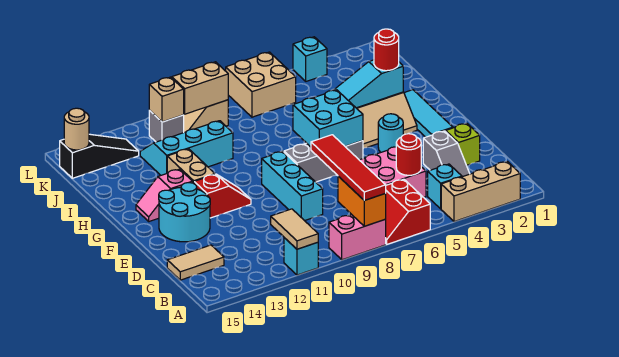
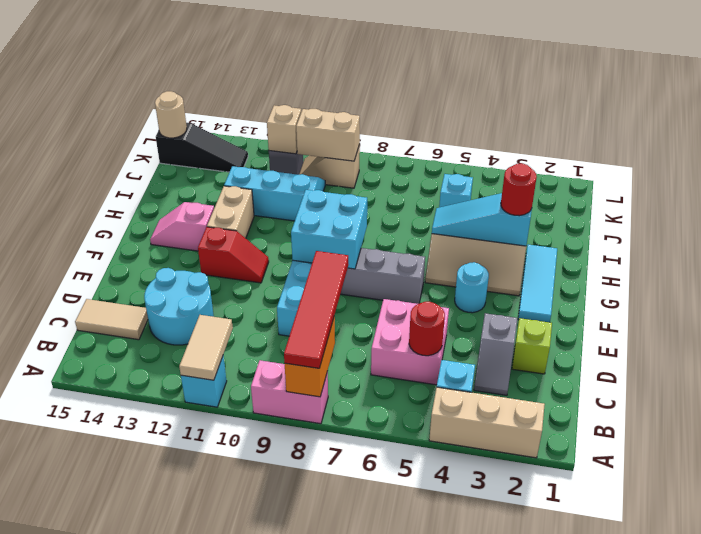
red 2x2 slope [385,179,430,244] -> none
cyan 2x2 round brick [159,183,210,242] -> cyan 2x2 round brick moved to [144,268,214,345]
cyan 2x2 brick [293,90,363,147] -> cyan 2x2 brick moved to [291,190,367,269]
tan 2x2 brick [226,52,296,117] -> none
cyan 1x1 brick [293,37,327,81] -> cyan 1x1 brick moved to [439,174,473,207]

